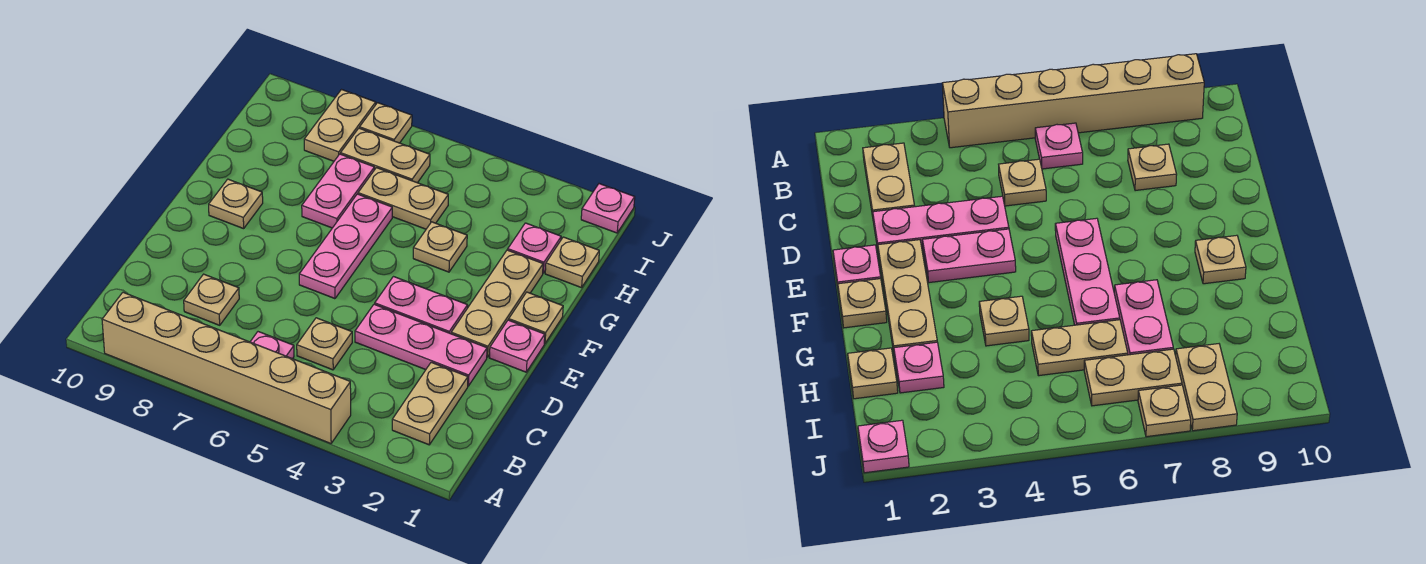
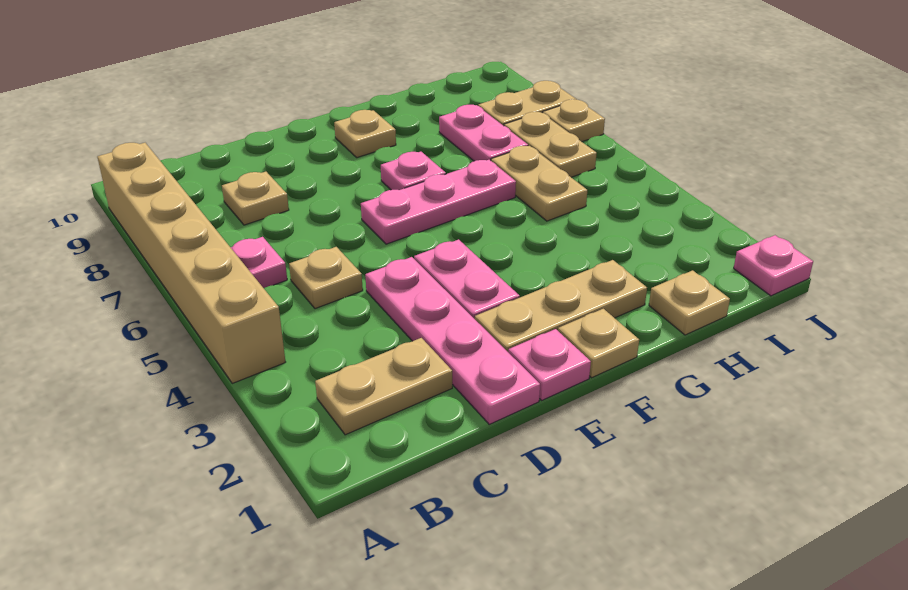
pink 1x3 plate [355,304,487,386] -> pink 1x4 plate [365,257,540,424]
tan 1x1 plate [413,222,467,272] -> none
pink 1x2 plate [302,154,374,228] -> pink 1x2 plate turned to [439,105,528,161]
pink 1x1 plate [508,223,561,273] -> pink 1x1 plate moved to [381,152,446,190]

